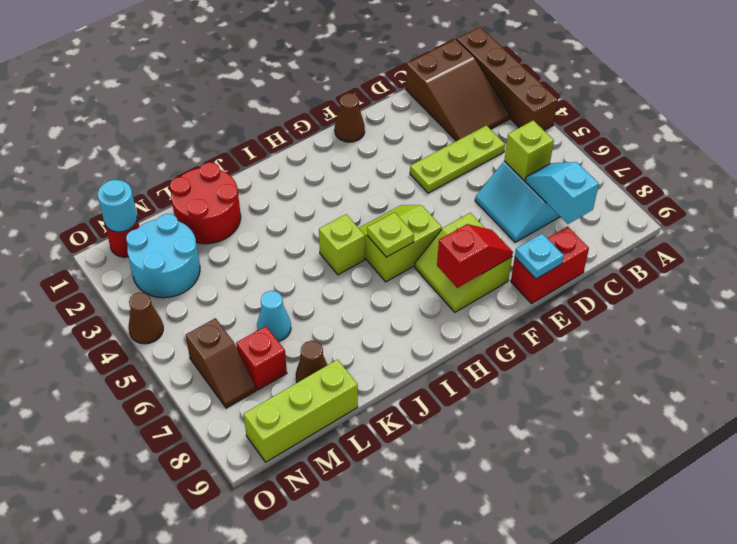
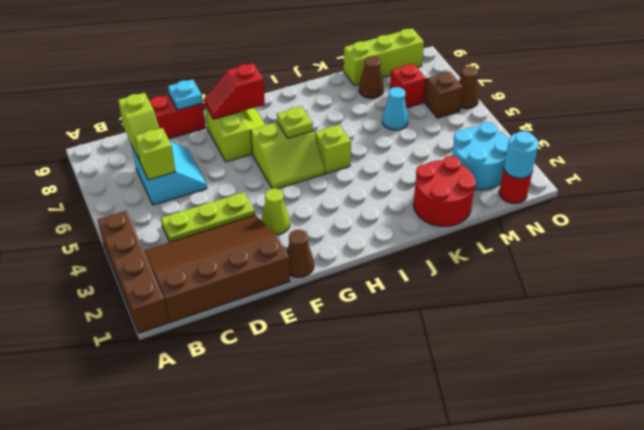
brown 2x3 slope [406,39,510,141] -> brown 3x4 slope [144,215,290,323]
cyan 1x2 slope [525,162,599,224] -> lime 1x2 slope [118,93,159,159]
none -> lime 1x1 cone [261,188,290,235]
brown 1x1 cone [129,292,163,344] -> brown 1x1 cone moved to [459,66,479,109]

